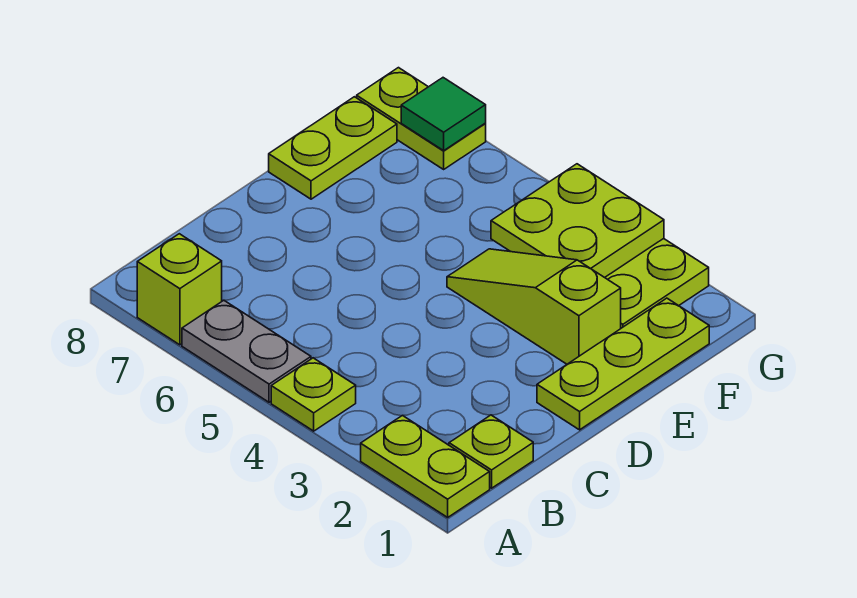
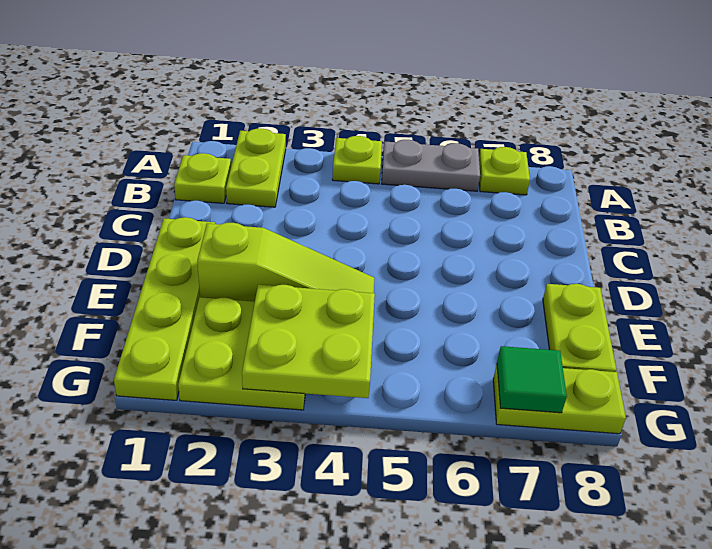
lime 1x2 plate [361,415,490,517] -> lime 1x2 plate turned to [226,129,286,207]
lime 1x1 brick [137,234,222,345] -> lime 1x1 plate [479,147,530,195]
lime 1x3 plate [537,298,709,430] -> lime 1x4 plate [114,217,215,400]

